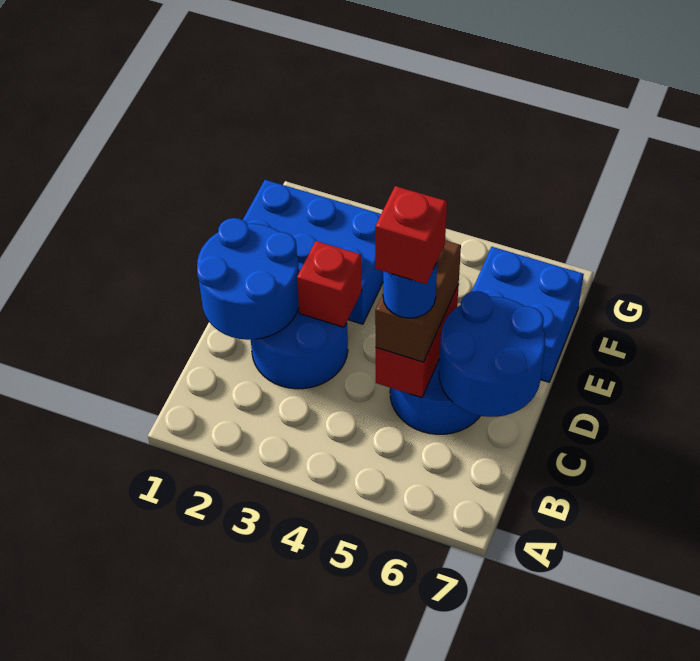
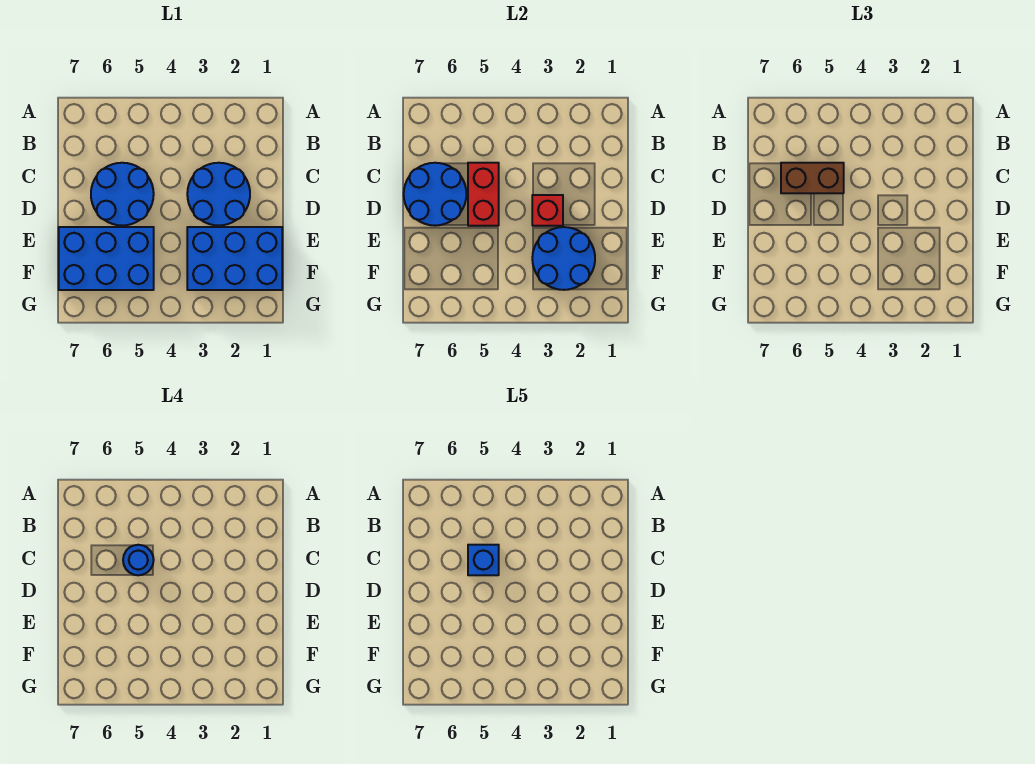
blue 2x2 round brick [197,218,299,340] -> blue 2x2 round brick moved to [532,227,595,290]
brown 1x2 brick [375,240,461,362] -> brown 1x2 brick turned to [781,163,844,193]
red 1x1 brick [375,186,447,284] -> blue 1x1 brick [468,545,499,575]
blue 2x2 brick [472,247,584,382] -> blue 2x3 brick [59,227,154,290]

